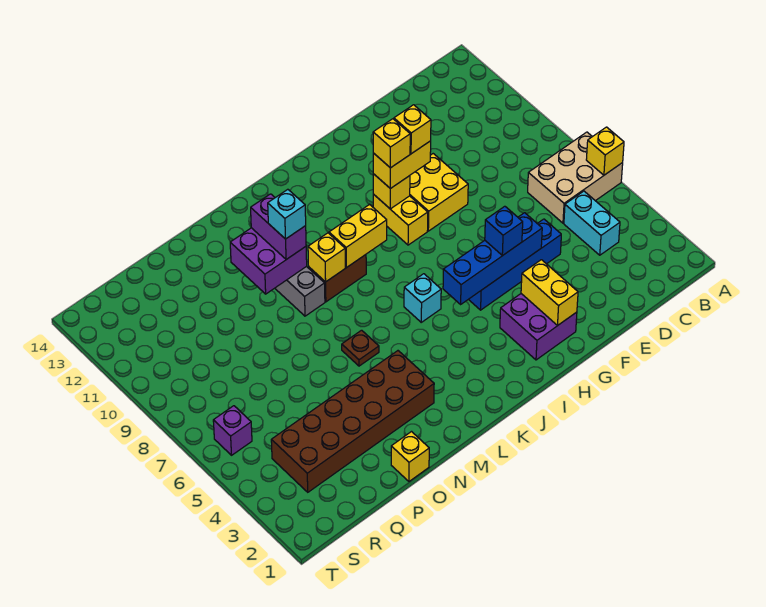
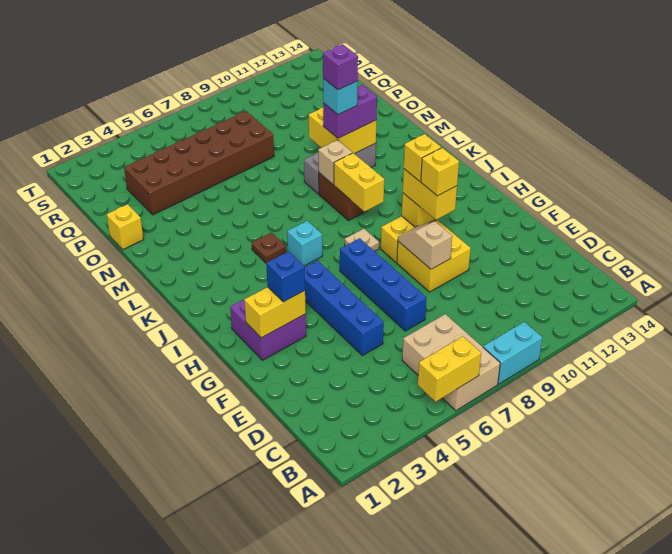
yellow 1x1 brick [586,127,624,175] -> yellow 1x2 brick [418,336,481,402]
cyan 1x2 brick [564,191,620,255] -> cyan 1x2 brick moved to [483,322,542,384]
blue 1x4 brick [443,213,542,304] -> blue 1x4 brick moved to [340,238,427,331]
none -> tan 1x2 slope [398,221,452,269]
blue 1x1 brick [485,206,523,256] -> blue 1x1 brick moved to [266,251,305,302]
none -> tan 1x1 plate [345,229,379,251]
yellow 1x1 brick [308,233,345,282] -> tan 1x1 brick [318,140,352,185]
brown 2x6 brick [271,351,434,492] -> brown 2x6 brick turned to [124,111,274,215]
brown 1x1 plate [342,330,379,366] -> brown 1x1 plate moved to [252,233,286,263]
purple 2x2 brick [230,228,307,294] -> yellow 2x2 brick [309,107,377,154]
purple 1x1 brick [213,406,252,455] -> purple 1x1 brick moved to [323,44,358,90]

